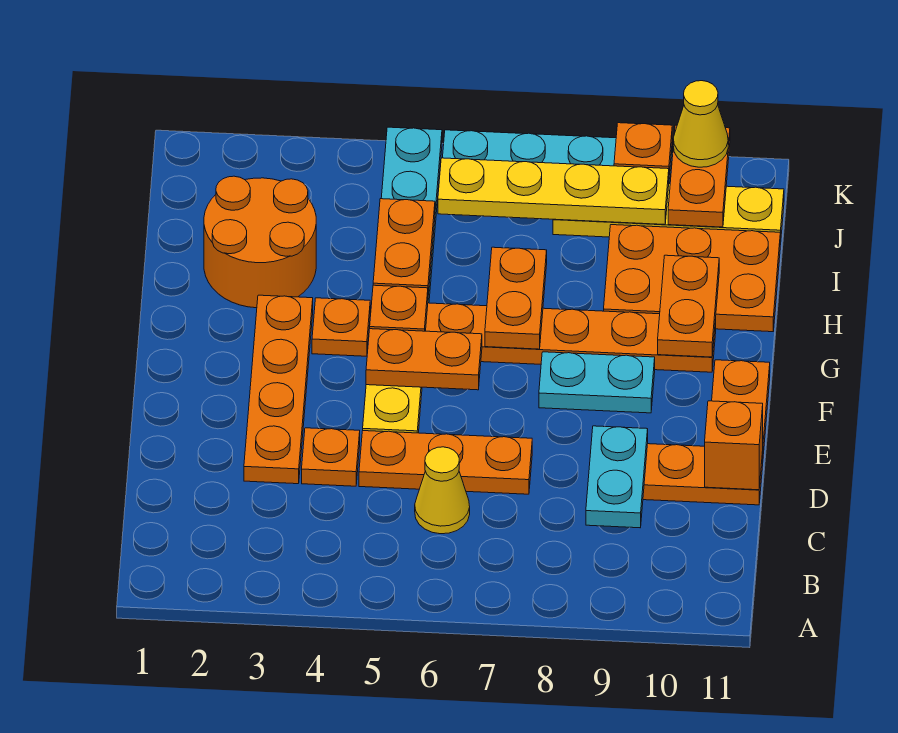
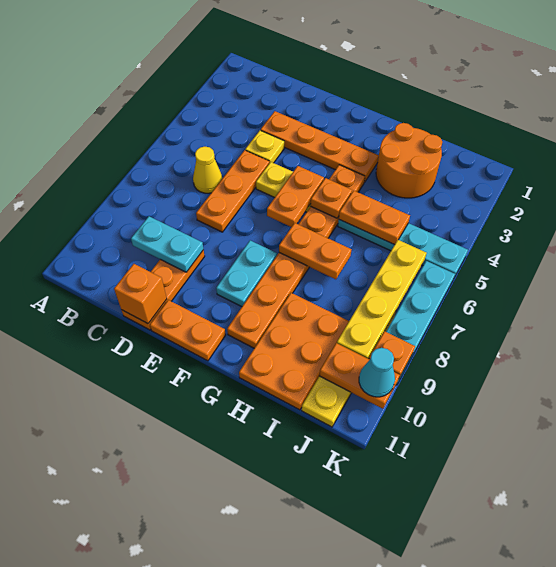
orange 1x1 plate [302,428,360,486] -> yellow 1x1 plate [245,130,284,163]
orange 1x2 plate [658,255,719,357] -> none
yellow 1x1 cone [673,81,728,167] -> cyan 1x1 cone [359,348,395,397]

